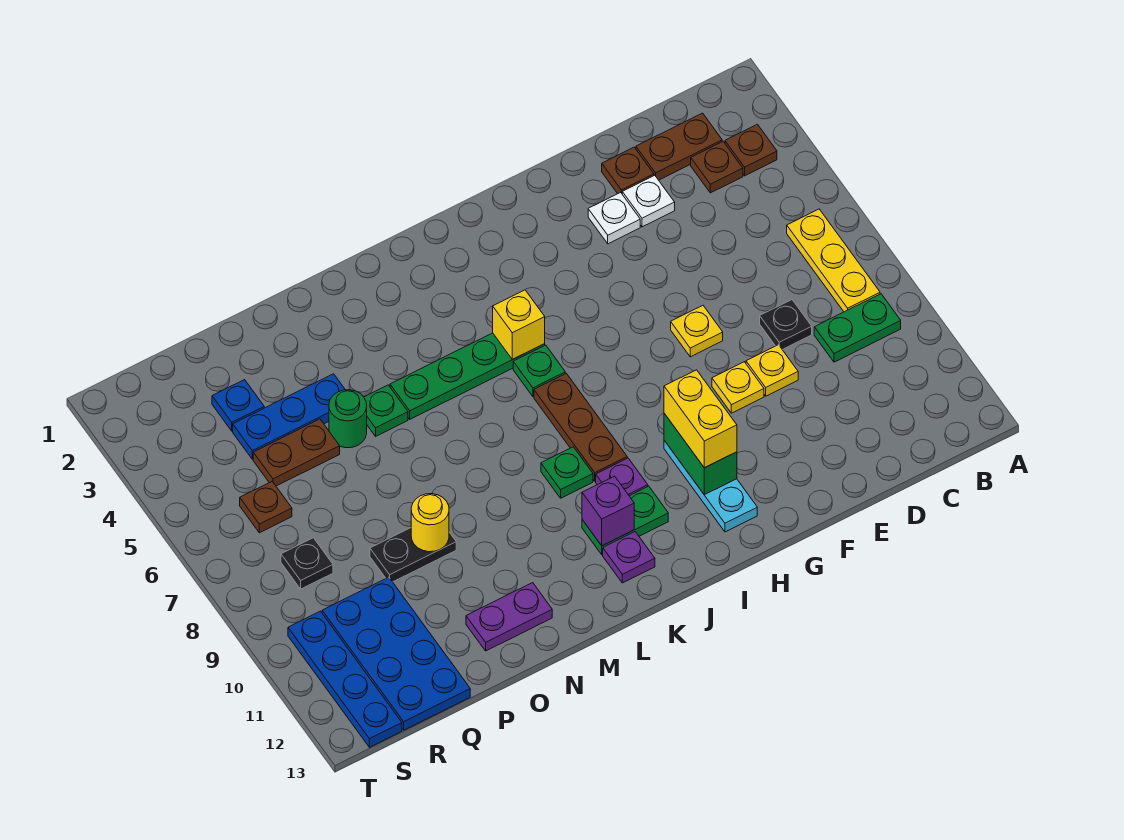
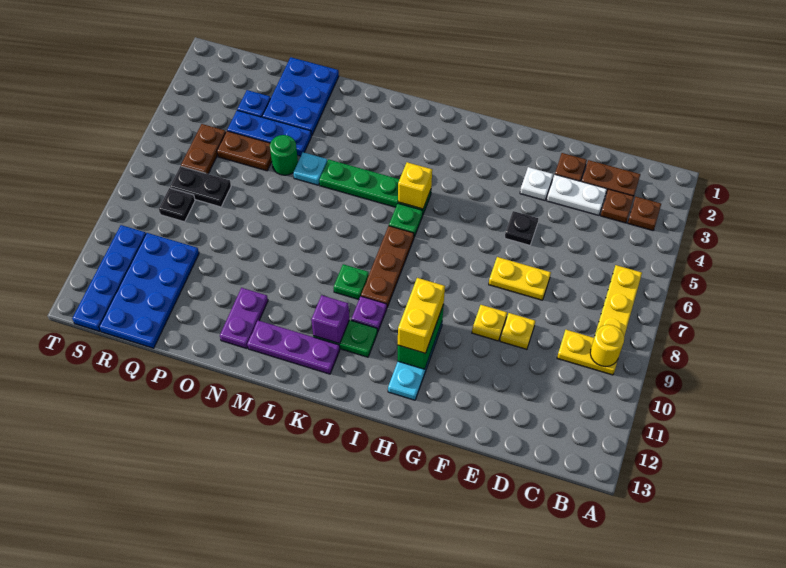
green 1x2 plate [814,294,901,362] -> yellow 1x2 plate [557,330,618,375]
black 1x1 plate [760,300,812,350] -> black 1x1 plate moved to [505,211,538,245]
white 1x1 plate [622,175,675,227] -> white 1x2 plate [547,175,607,215]
yellow 1x1 plate [671,306,723,357] -> yellow 1x2 plate [489,257,551,300]
purple 1x1 plate [603,532,655,583] -> purple 1x3 plate [247,320,340,374]
green 1x1 plate [364,385,408,436] -> cyan 1x1 plate [293,152,327,185]
purple 1x2 plate [466,583,552,651] -> purple 1x2 plate turned to [220,288,268,349]
none -> blue 2x3 plate [262,57,339,136]
black 1x2 plate [370,528,456,582] -> black 1x2 plate moved to [170,166,231,207]
yellow 1x1 round brick [411,494,449,552] -> yellow 1x1 round brick moved to [590,325,624,367]
brown 1x1 plate [240,482,292,533] -> brown 1x2 plate [181,124,226,174]

